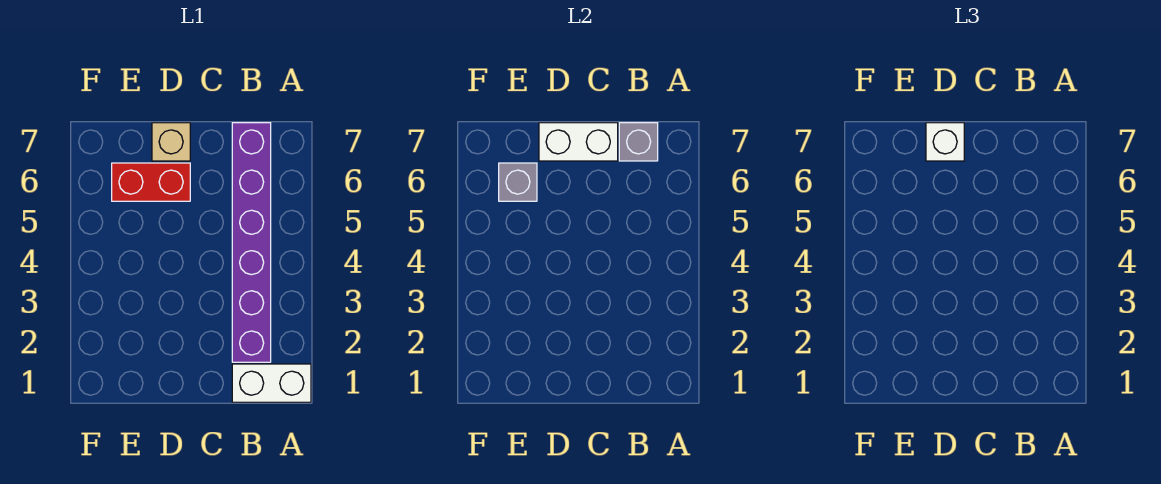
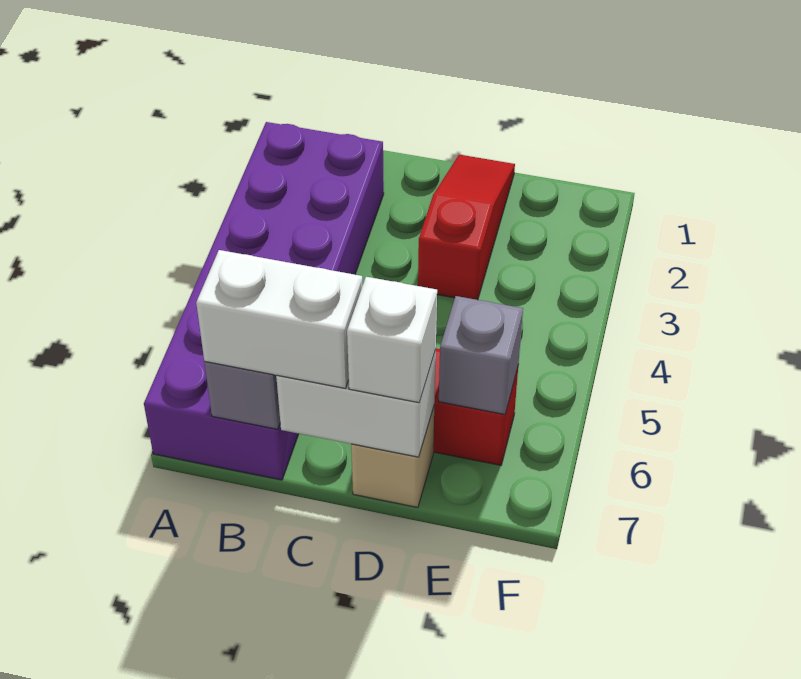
white 1x2 brick [232,364,311,402] -> white 1x2 brick moved to [196,250,363,388]
purple 1x6 brick [232,123,271,362] -> purple 2x6 brick [144,122,384,480]
none -> red 1x3 slope [418,155,515,300]

